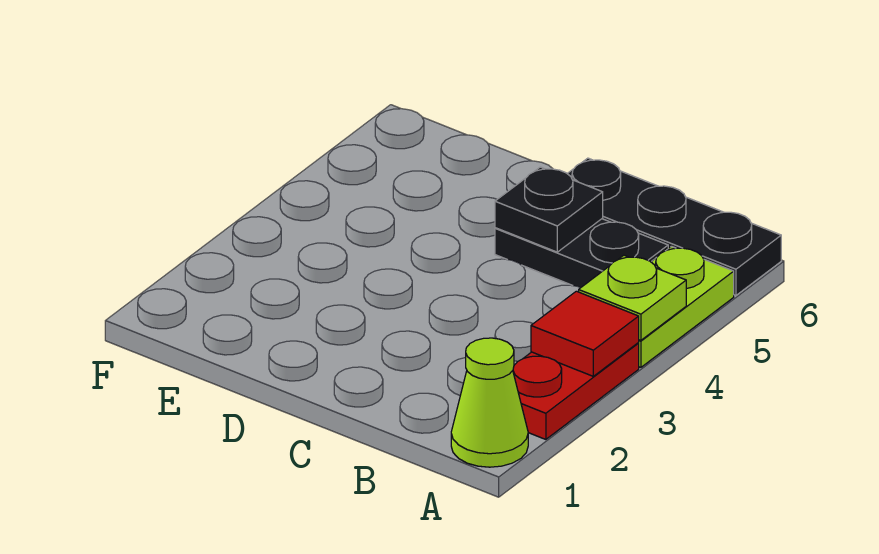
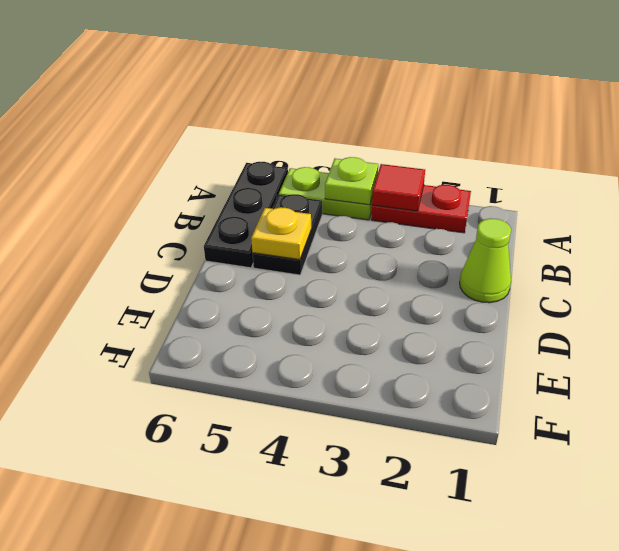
lime 1x1 cone [451,338,528,467] -> lime 1x1 cone moved to [460,218,511,303]
black 1x1 plate [495,167,603,252] -> yellow 1x1 plate [251,207,311,260]

